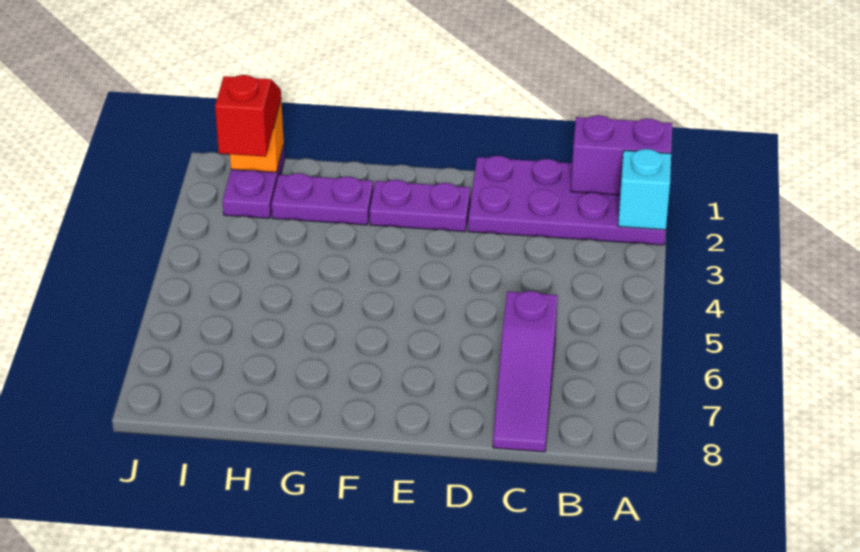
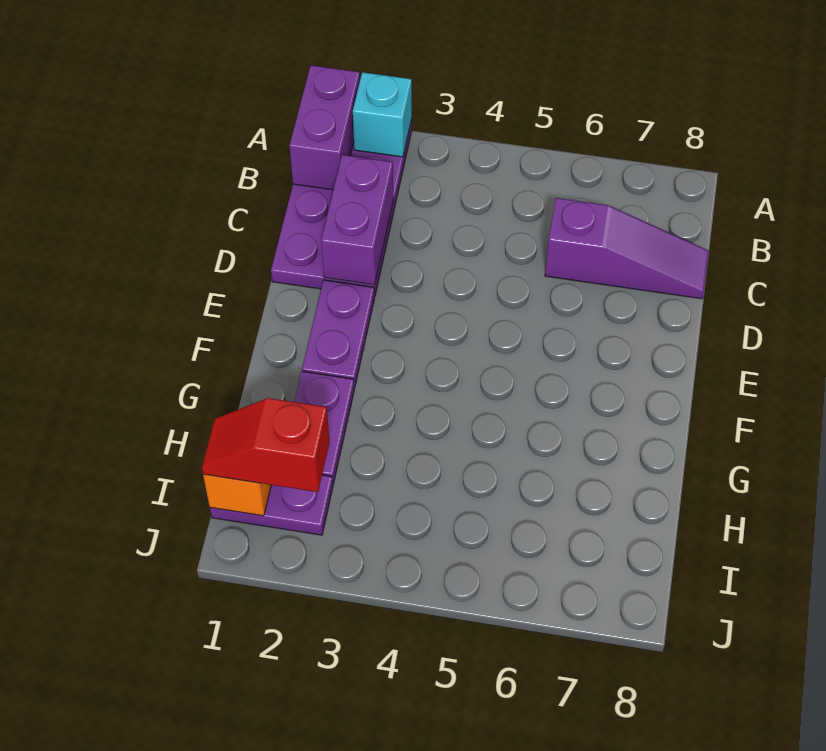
none -> purple 1x2 brick [321,155,393,285]

